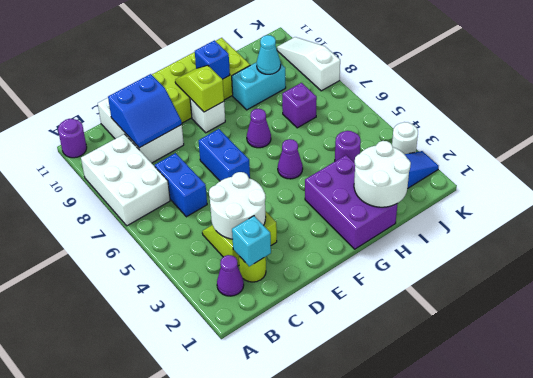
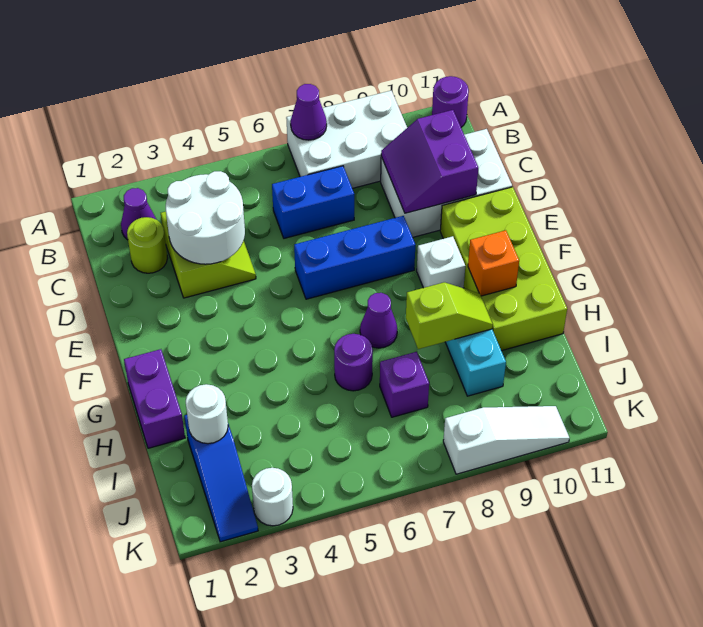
cyan 1x1 brick [232,216,271,266] -> none
blue 2x2 slope [108,74,182,148] -> purple 2x2 slope [381,110,478,213]
blue 1x2 brick [199,129,250,181] -> blue 1x3 brick [294,216,415,299]
lime 1x2 slope [175,66,224,112] -> lime 1x2 slope moved to [406,282,493,349]
purple 2x3 brick [305,155,398,249] -> purple 1x2 brick [124,349,185,448]
purple 1x1 cone [278,139,303,179] -> purple 1x1 cone moved to [291,84,327,140]
blue 1x1 brick [195,40,230,79] -> orange 1x1 brick [468,230,519,296]
white 2x2 round brick [354,141,411,207] -> white 1x1 round brick [186,384,228,444]
purple 1x1 round brick [335,131,361,163] -> purple 1x1 round brick moved to [334,334,373,391]
cyan 1x1 cone [257,35,281,74] -> none

